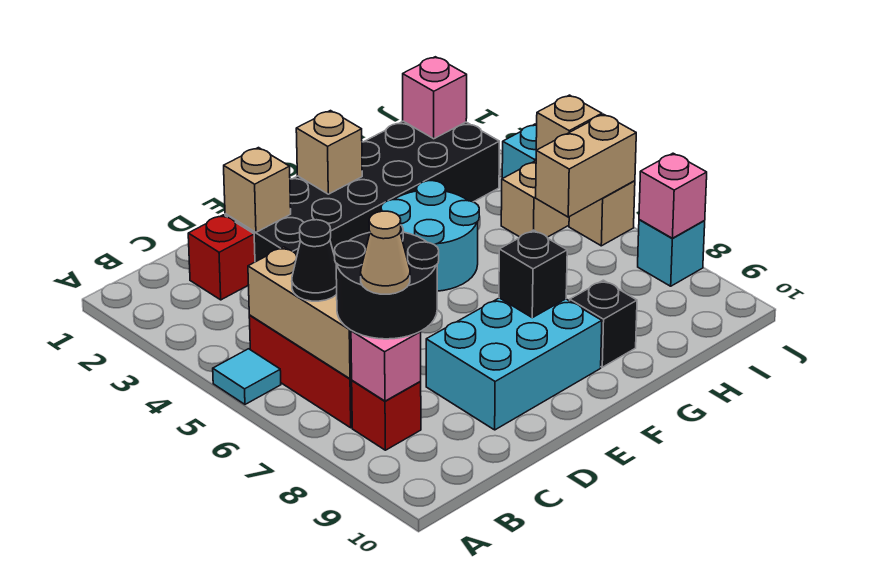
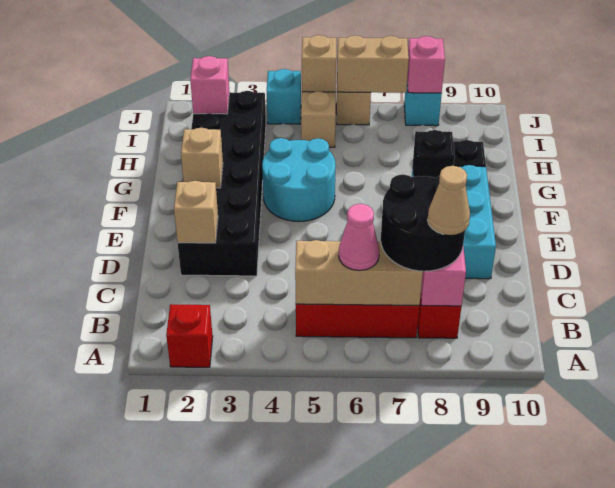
cyan 1x1 tile [213,349,281,404] -> none
black 1x1 cone [292,220,337,301] -> pink 1x1 cone [339,204,379,270]
red 1x1 brick [188,215,255,300] -> red 1x1 brick moved to [166,304,213,367]
tan 1x2 brick [536,114,636,217] -> tan 1x2 brick turned to [337,35,409,93]

